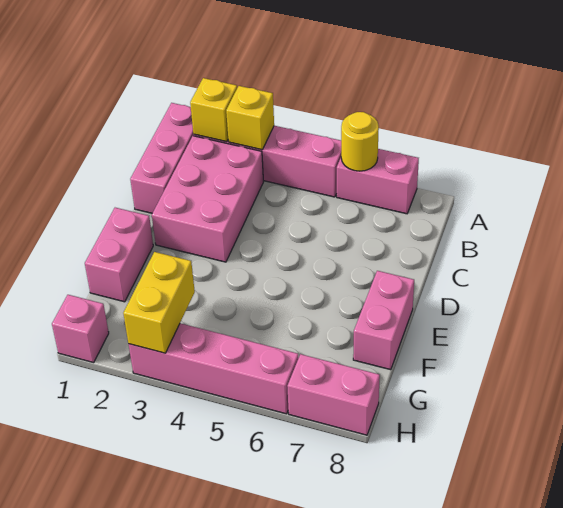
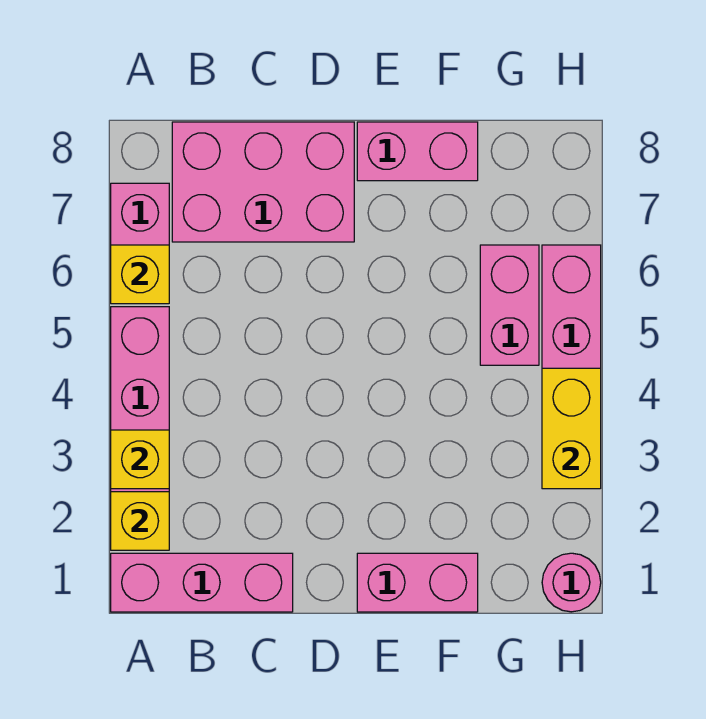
yellow 1x1 round brick [341,112,379,171] -> yellow 1x1 brick [111,245,169,304]
pink 2x3 brick [152,136,264,262] -> pink 2x3 brick moved to [172,122,354,242]
yellow 1x2 brick [123,252,195,353] -> yellow 1x2 brick turned to [542,368,601,489]
pink 1x1 brick [52,295,109,363] -> pink 1x1 round brick [542,553,601,612]
pink 1x2 brick [287,354,380,435] -> pink 1x2 brick moved to [480,245,539,365]

